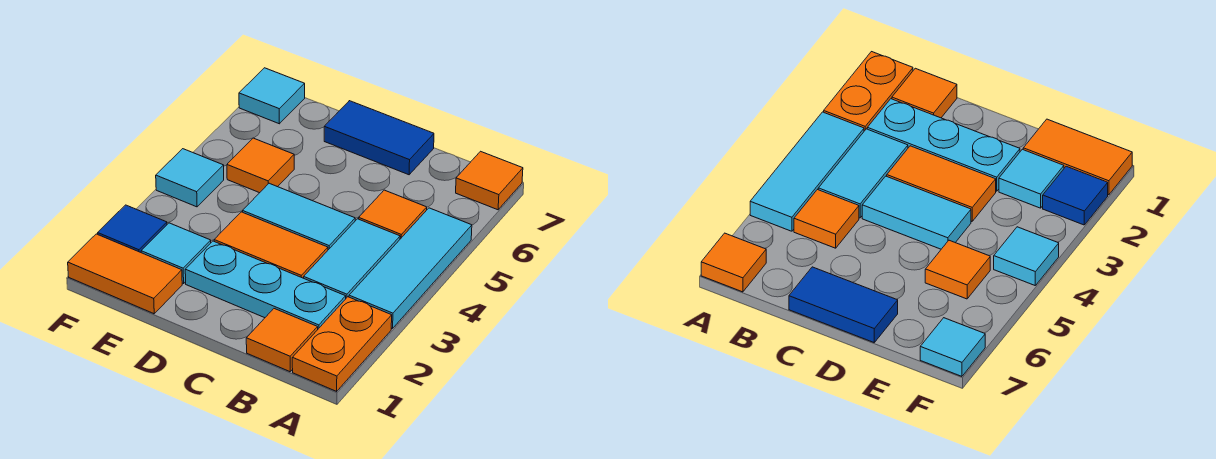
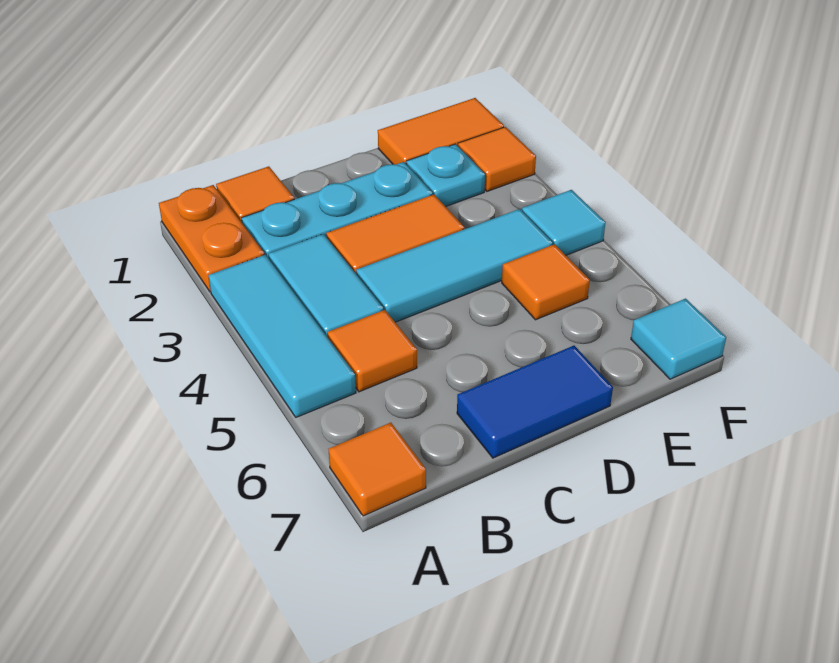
cyan 1x2 tile [243,183,355,250] -> cyan 1x3 tile [356,209,553,322]
cyan 1x1 tile [141,223,211,283] -> cyan 1x1 plate [406,144,485,207]
blue 1x1 tile [98,205,167,252] -> orange 1x1 tile [458,127,536,191]

